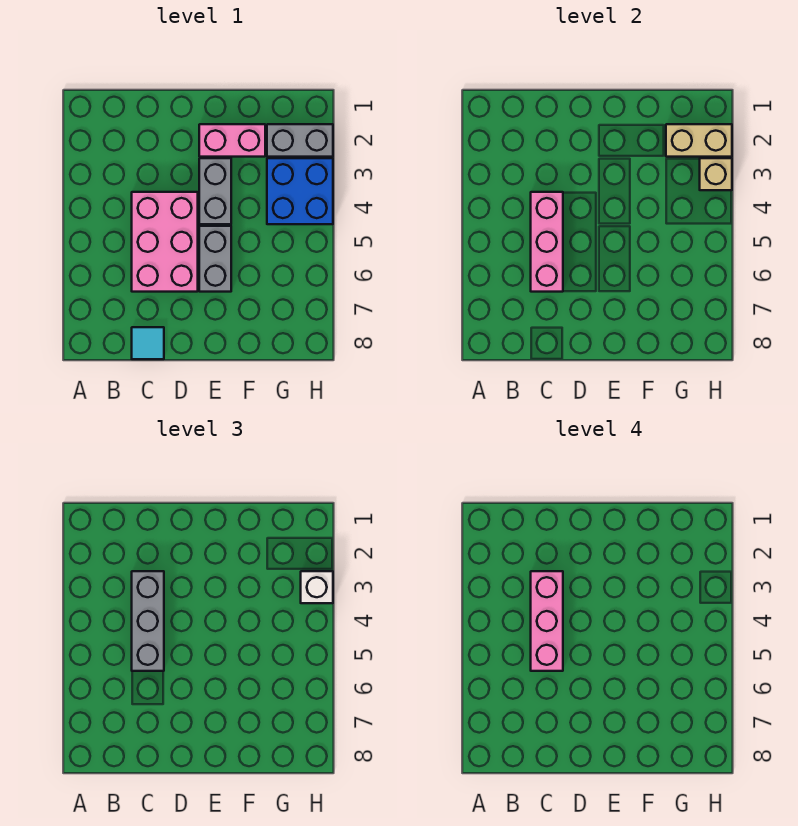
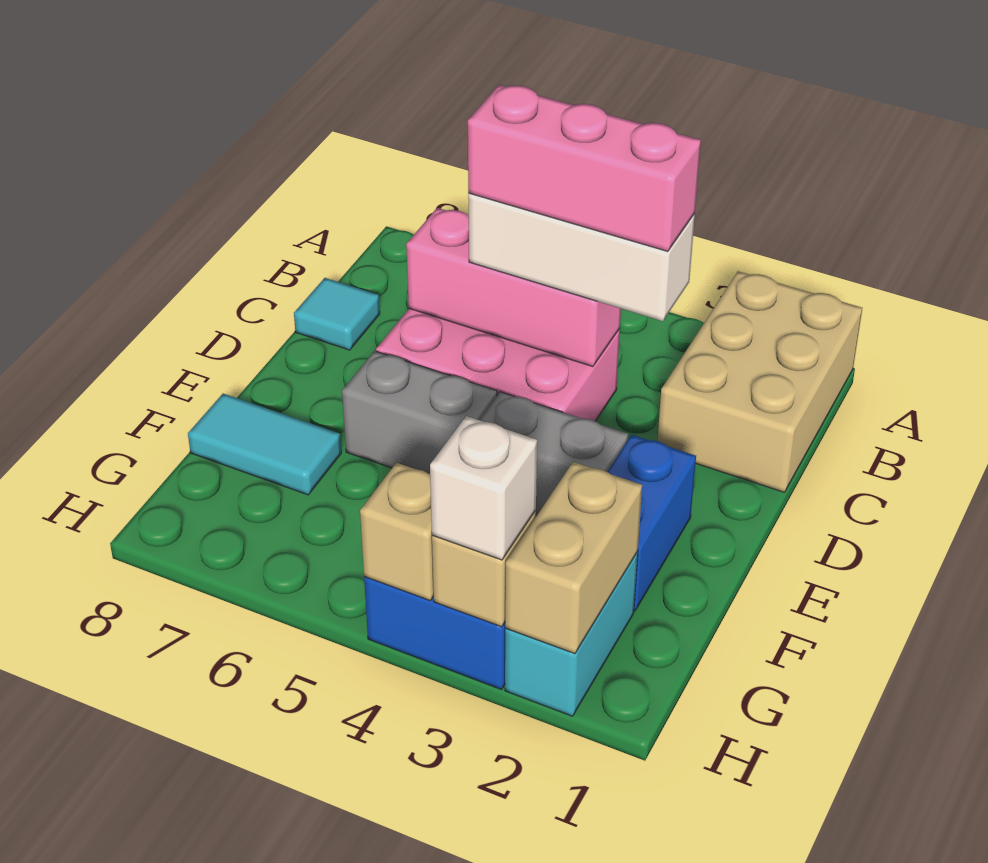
none -> tan 2x3 brick [657,271,862,492]
grey 1x3 brick [132,571,164,671] -> white 1x3 brick [468,193,695,321]
pink 1x2 brick [199,124,265,157] -> blue 1x2 brick [608,435,696,611]
none -> cyan 1x2 tile [188,394,341,495]
grey 1x2 brick [267,124,333,157] -> cyan 1x2 brick [505,552,638,716]
none -> tan 1x1 brick [360,463,434,600]

